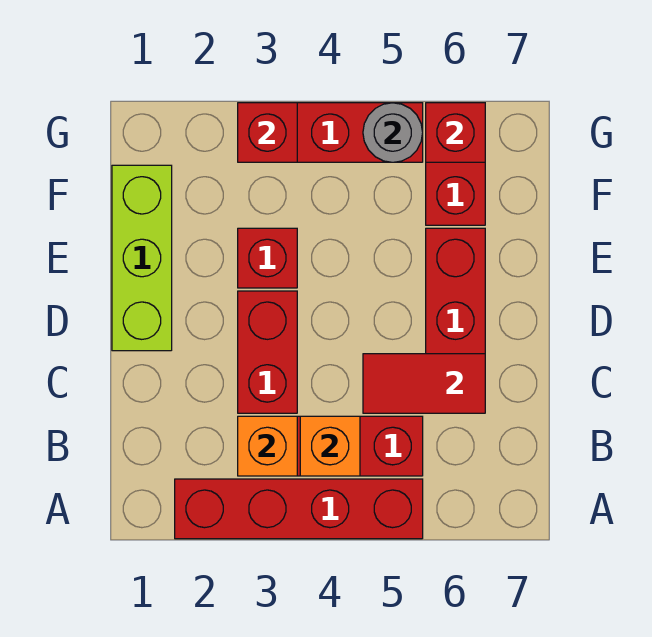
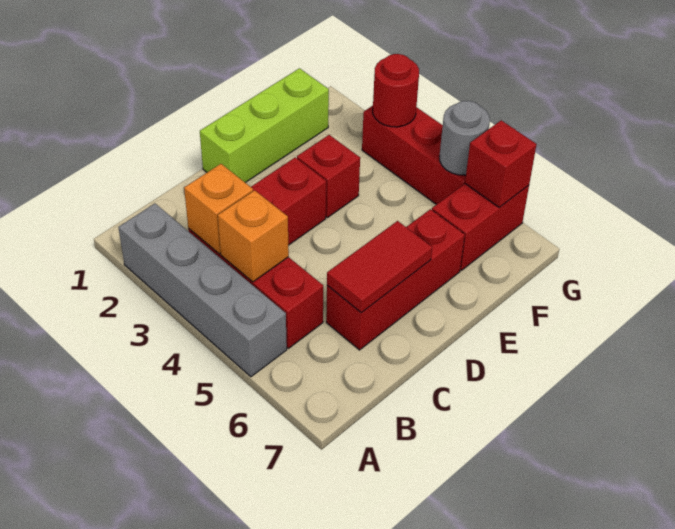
red 1x4 brick [175,479,423,539] -> grey 1x4 brick [118,204,287,377]
red 1x2 tile [363,354,485,413] -> red 1x2 tile turned to [327,221,432,313]
red 1x1 brick [238,103,297,162] -> red 1x1 round brick [373,54,419,127]

